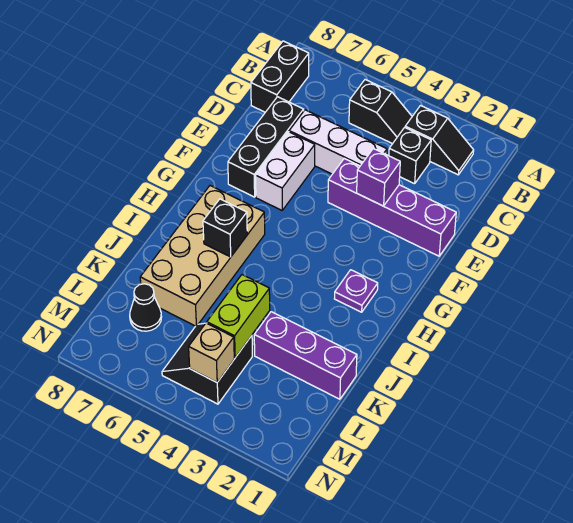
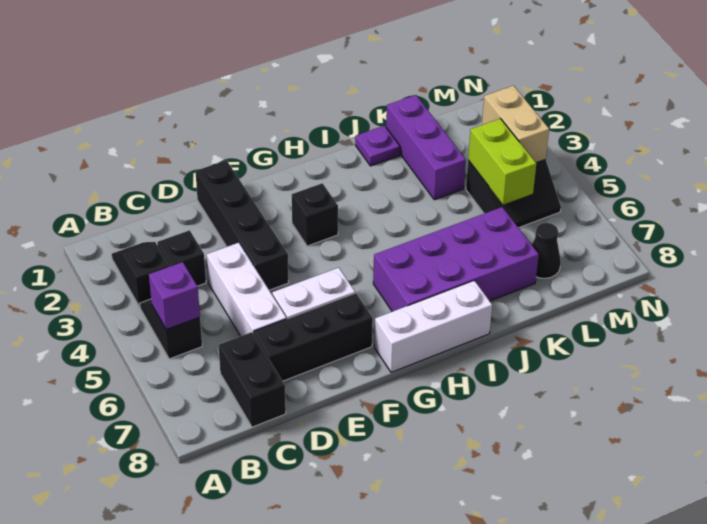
black 1x2 brick [251,41,309,112] -> black 1x2 brick turned to [218,332,286,427]
purple 1x4 brick [328,159,456,256] -> black 1x4 brick [195,160,289,290]
purple 1x1 brick [357,149,400,206] -> purple 1x1 brick moved to [149,262,200,330]
none -> white 1x3 brick [374,281,492,372]
purple 1x1 plate [334,270,378,312] -> purple 1x1 plate moved to [355,126,400,166]
tan 2x4 brick [140,186,265,326] -> purple 2x4 brick [373,207,539,312]
black 1x1 brick [203,199,247,257] -> black 1x1 brick moved to [292,183,338,246]
lime 1x2 brick [207,275,270,358] -> lime 1x2 brick turned to [468,119,536,205]
tan 1x1 brick [189,323,234,382] -> tan 1x2 brick [482,86,549,163]

